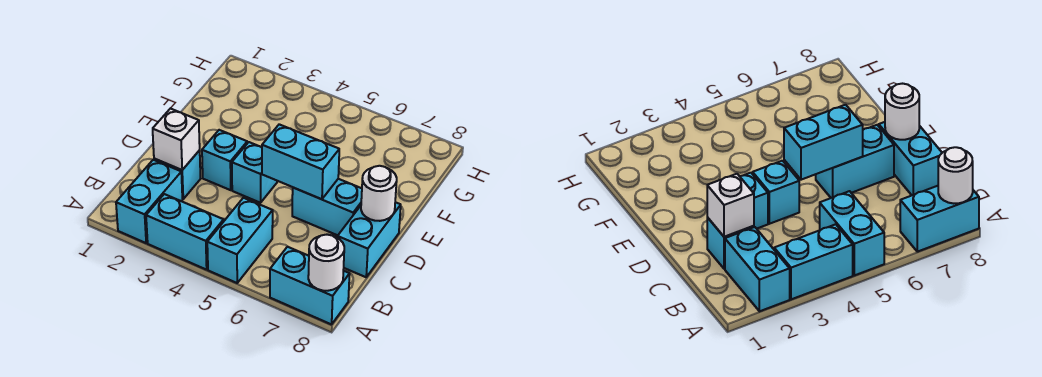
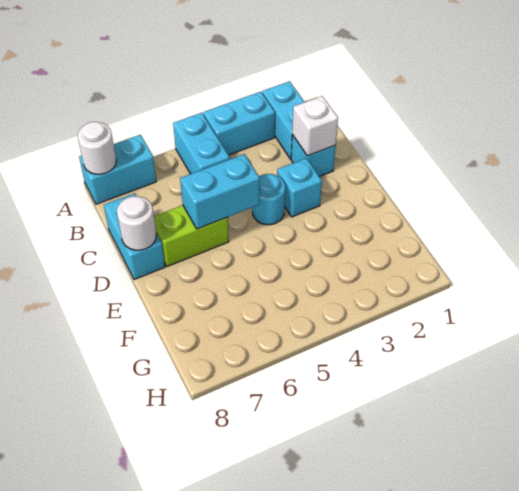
cyan 1x1 brick [232,142,277,203] -> cyan 1x1 round brick [252,174,285,225]
cyan 1x2 brick [292,179,362,235] -> lime 1x2 brick [154,205,229,266]

